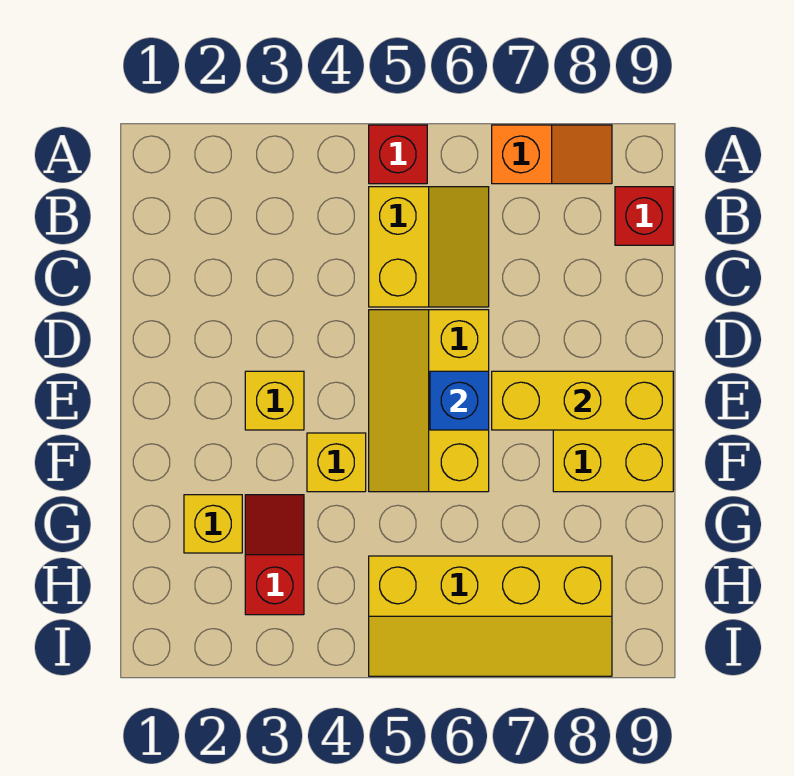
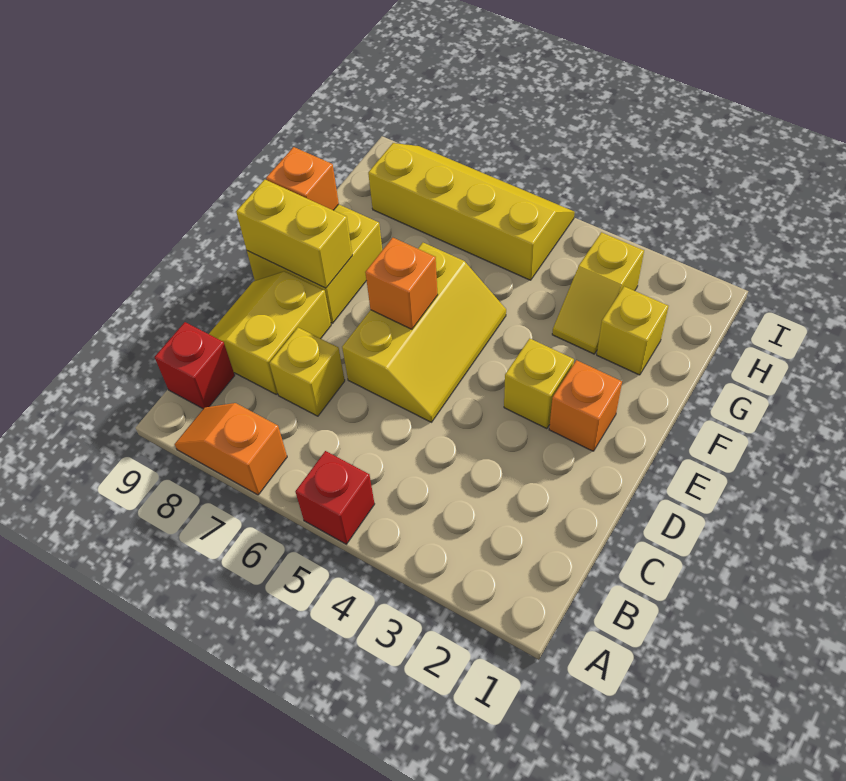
yellow 2x2 slope [369,187,489,307] -> yellow 2x2 slope moved to [209,271,331,394]
none -> orange 1x1 brick [549,360,622,451]
blue 1x1 brick [430,371,489,430] -> orange 1x1 brick [365,238,438,329]
yellow 1x3 brick [492,371,673,430] -> yellow 1x2 brick [236,180,352,288]
yellow 1x1 brick [307,433,366,492] -> yellow 1x1 brick moved to [269,328,345,416]
none -> orange 1x1 brick [266,147,339,210]
red 1x2 slope [245,495,304,615] -> yellow 1x2 slope [552,232,644,354]

